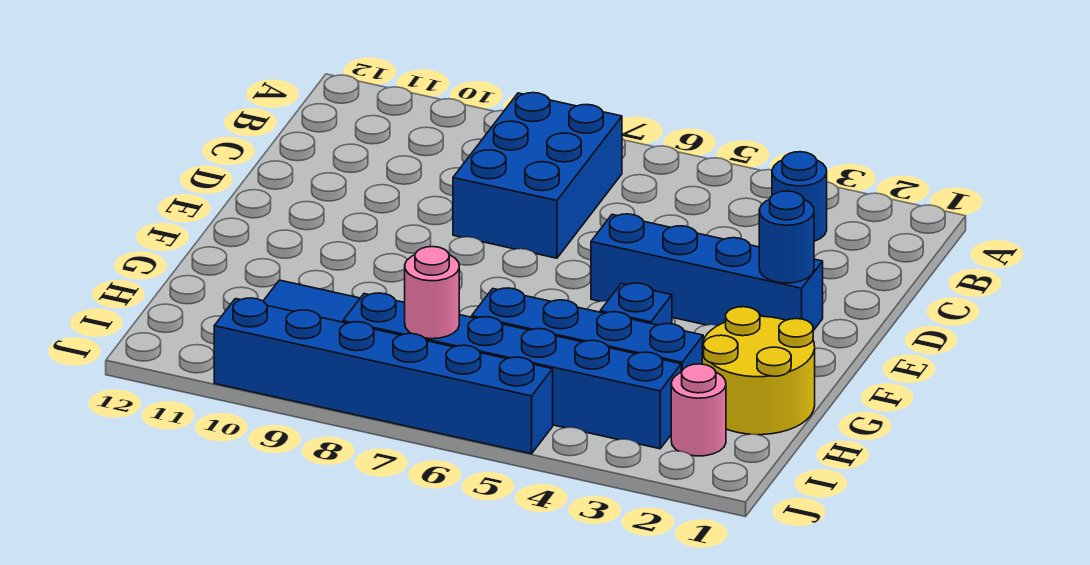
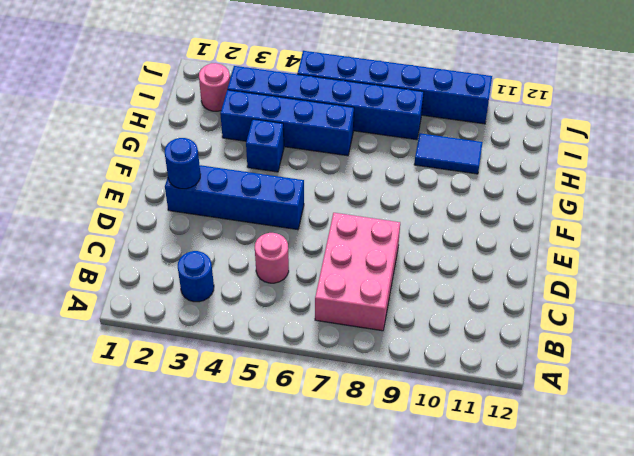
blue 2x3 brick [453,93,622,258] -> pink 2x3 brick [315,213,400,331]
yellow 2x2 round brick [702,307,815,435] -> none
pink 1x1 round brick [405,247,459,339] -> pink 1x1 round brick moved to [255,233,289,283]

